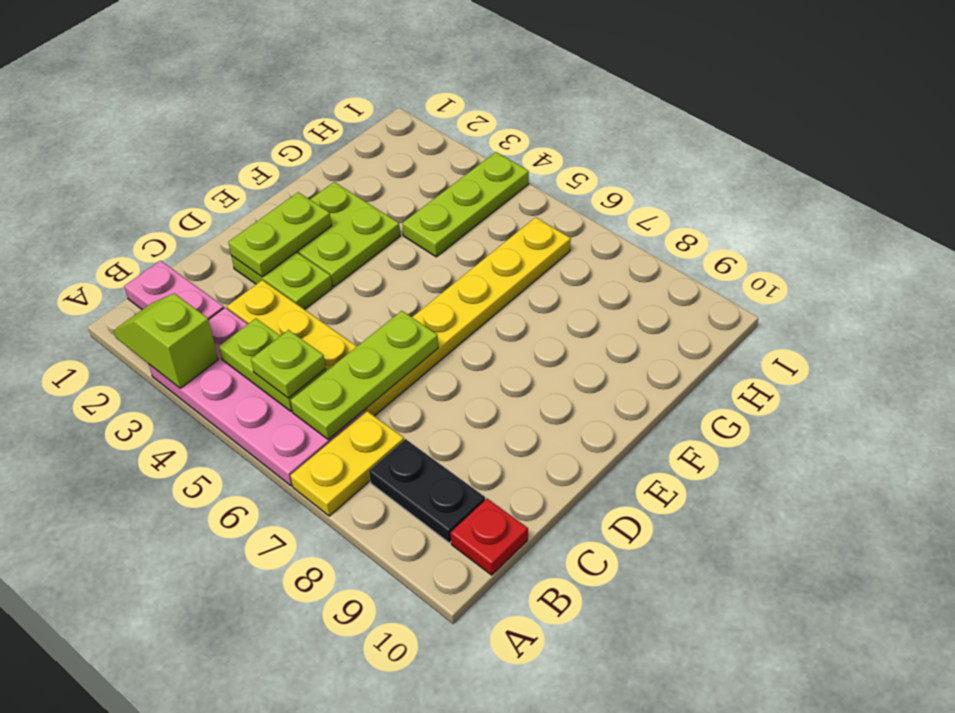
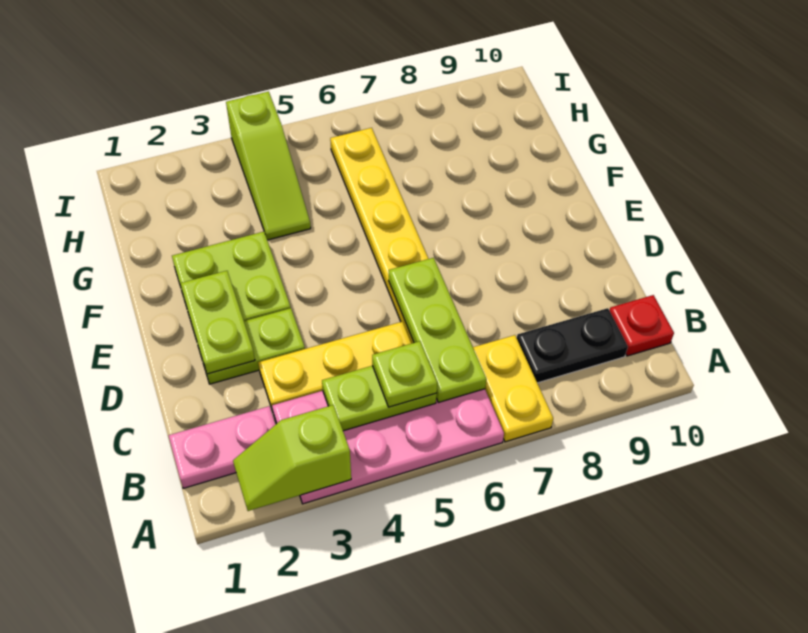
lime 1x3 plate [402,152,529,257] -> lime 1x3 slope [226,91,311,240]

